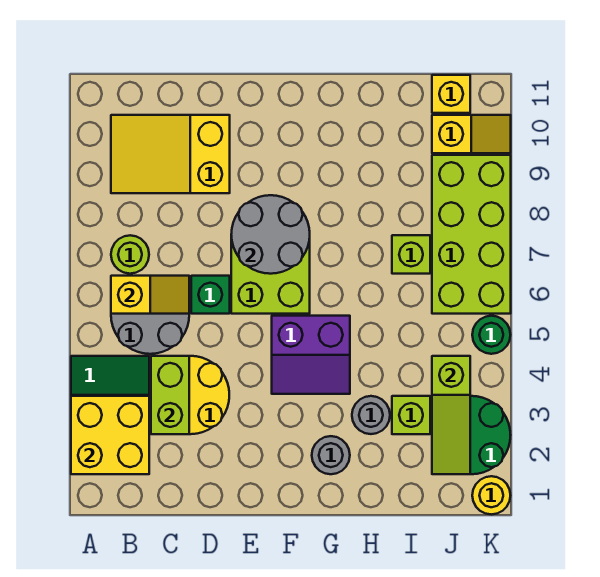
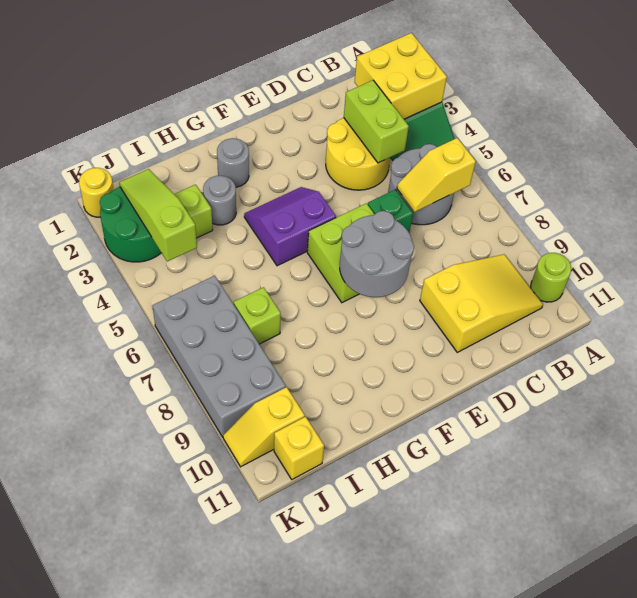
lime 1x1 round brick [111,235,149,274] -> lime 1x1 round brick moved to [531,253,571,302]
lime 2x4 brick [432,155,511,314] -> grey 2x4 brick [153,276,286,437]
green 1x1 round brick [472,316,510,354] -> none

